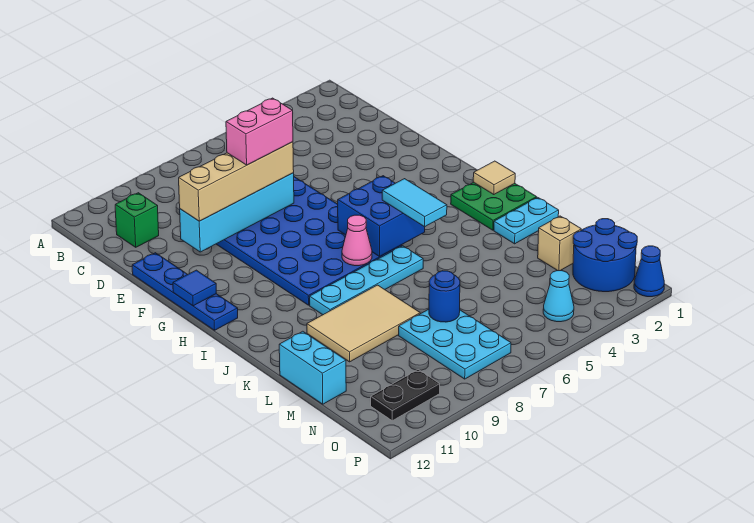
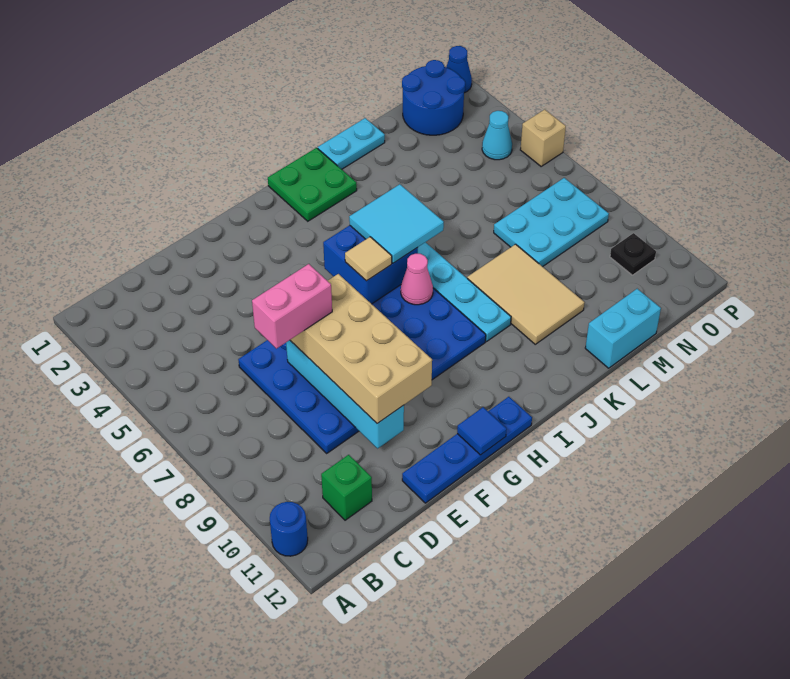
tan 1x4 brick [179,142,294,221] -> tan 2x4 brick [290,274,432,423]
pink 1x2 brick [226,98,293,165] -> pink 1x2 brick turned to [252,264,332,349]
tan 1x1 tile [473,161,515,195] -> tan 1x1 tile moved to [345,237,392,281]
cyan 1x2 tile [382,179,447,227] -> cyan 2x2 tile [349,184,444,263]
cyan 1x2 plate [494,197,559,244] -> cyan 1x2 plate turned to [318,118,385,169]
tan 1x1 brick [538,216,581,271] -> tan 1x1 brick moved to [520,109,566,166]
blue 1x1 round brick [429,271,460,322] -> blue 1x1 round brick moved to [270,502,308,556]
black 1x2 plate [371,370,440,421] -> black 1x1 plate [610,233,656,275]

